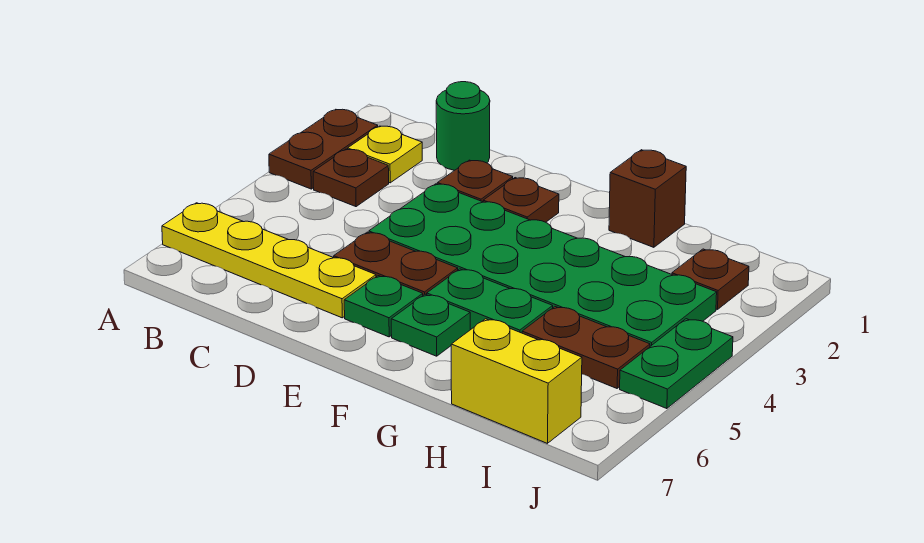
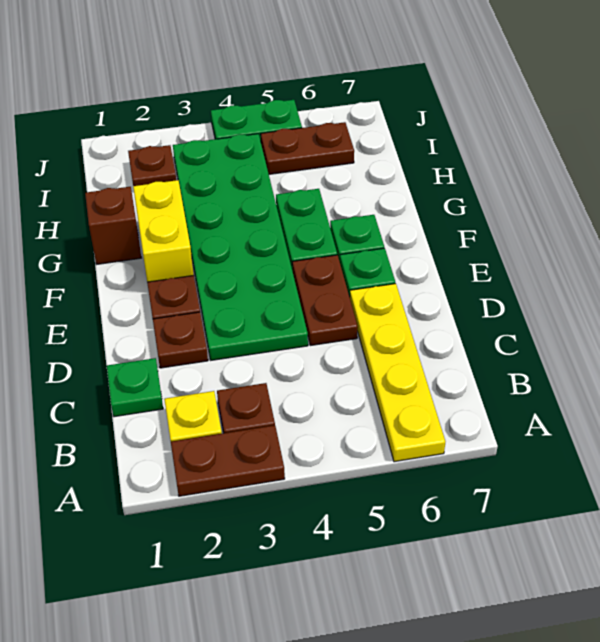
green 1x1 round brick [436,82,490,170] -> green 1x1 plate [107,358,163,417]
brown 1x2 plate [522,307,650,388] -> brown 1x2 plate turned to [261,122,354,174]
yellow 1x2 brick [451,319,582,443] -> yellow 1x2 brick moved to [133,180,194,282]

